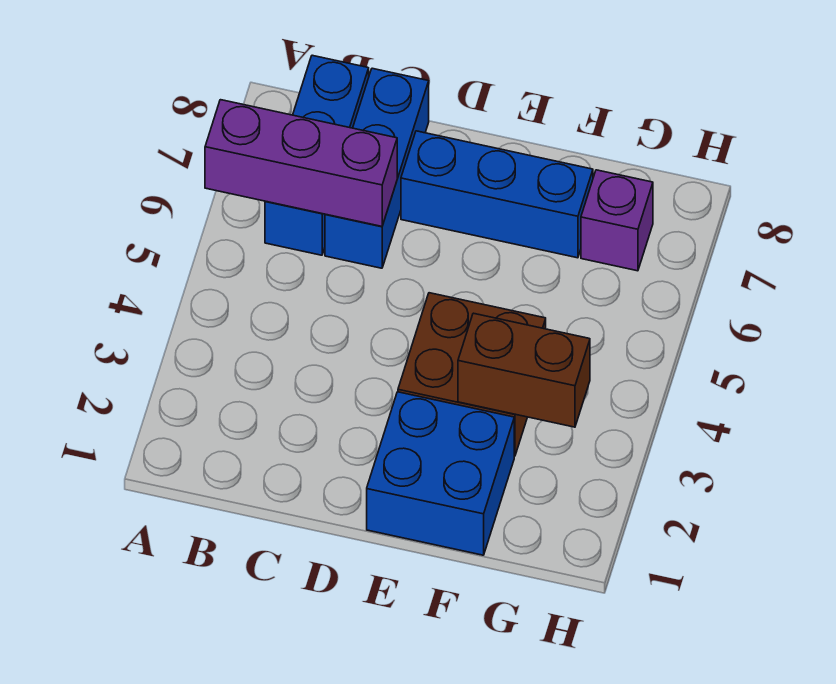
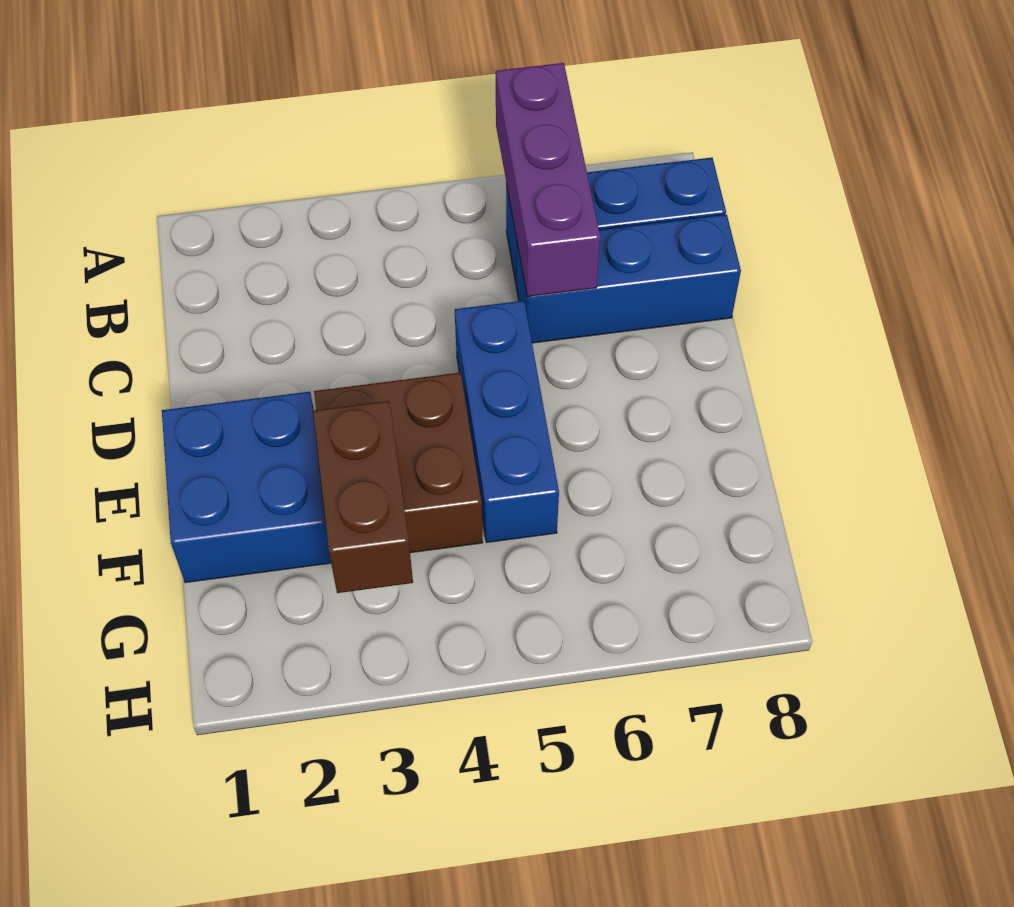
blue 1x3 brick [401,131,593,258] -> blue 1x3 brick moved to [455,301,559,543]
purple 1x1 brick [581,170,653,271] -> none

